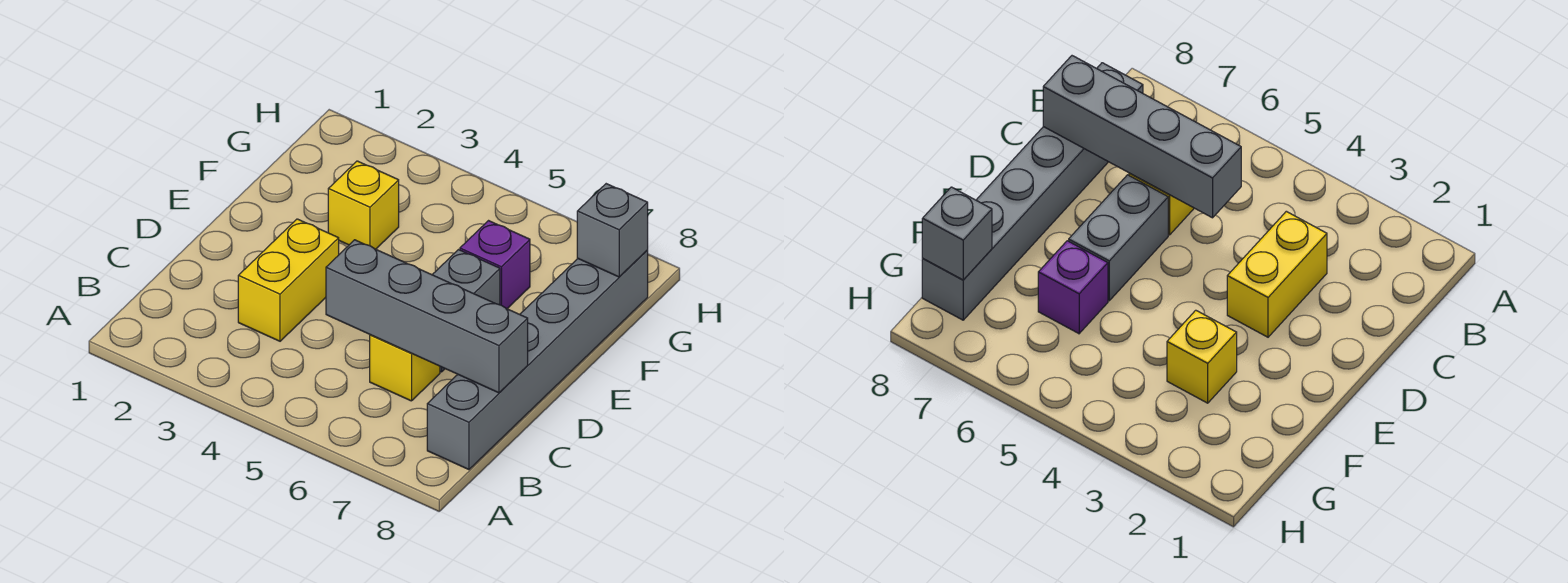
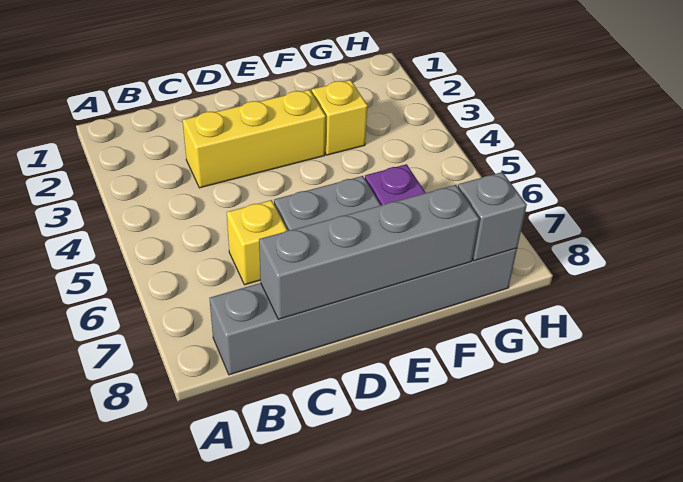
yellow 1x2 brick [238,219,339,341] -> yellow 1x3 brick [183,90,326,188]
grey 1x4 brick [326,240,528,393] -> grey 1x4 brick turned to [259,185,479,319]

